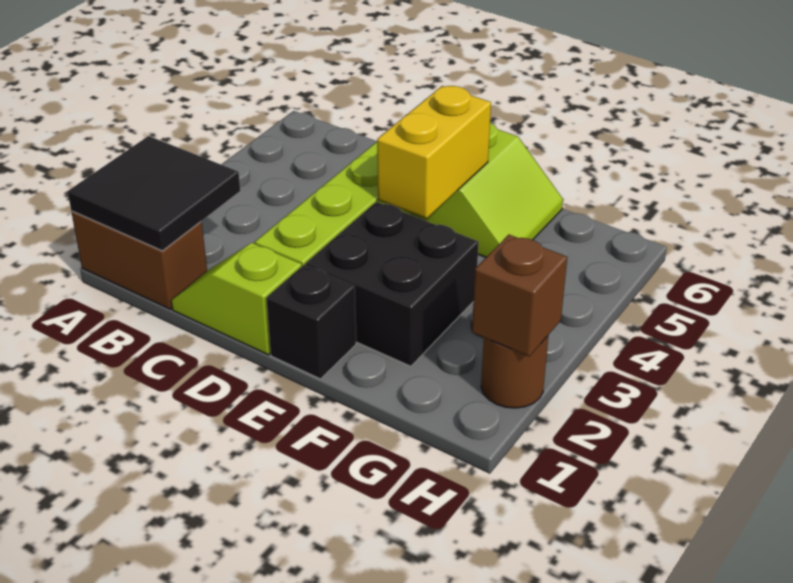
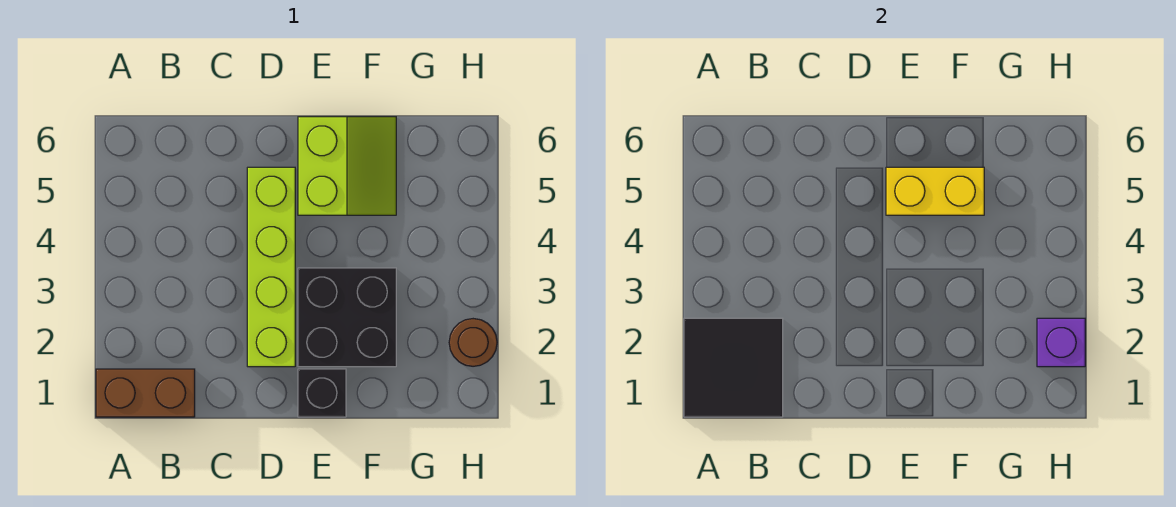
lime 1x2 slope [171,243,302,355] -> none
yellow 1x2 brick [377,86,491,219] -> yellow 1x2 brick turned to [886,167,984,215]
brown 1x1 brick [472,235,567,356] -> purple 1x1 brick [1037,318,1085,367]

